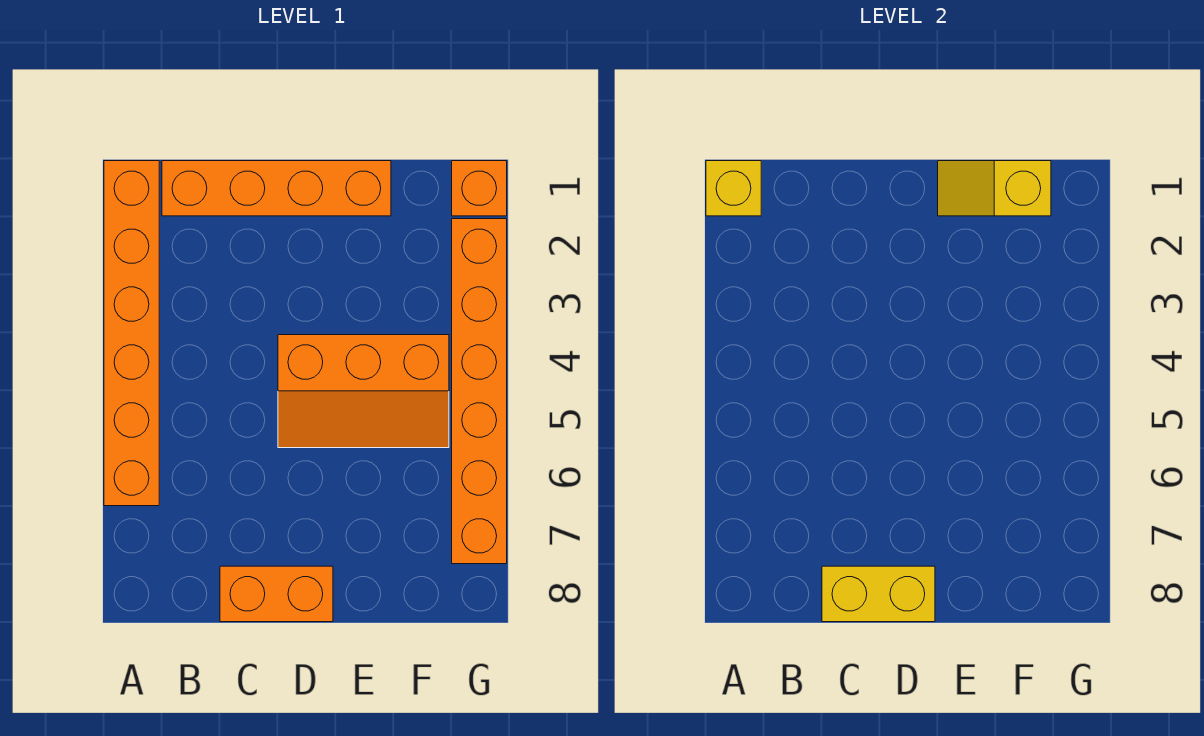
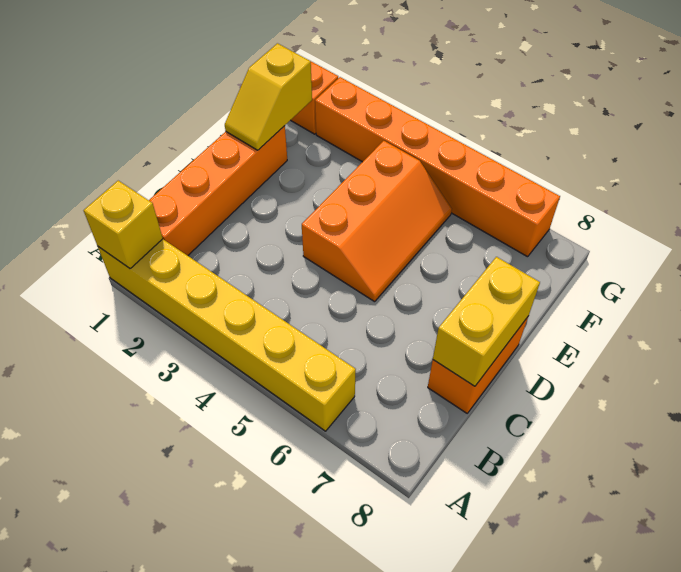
orange 1x6 brick [104,161,159,506] -> yellow 1x6 brick [98,239,356,431]

